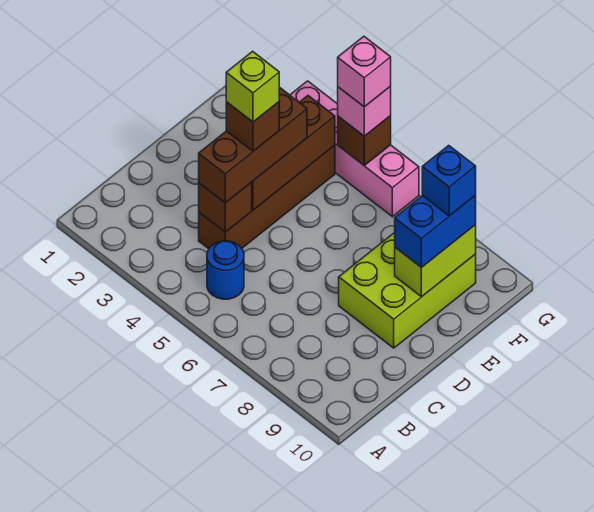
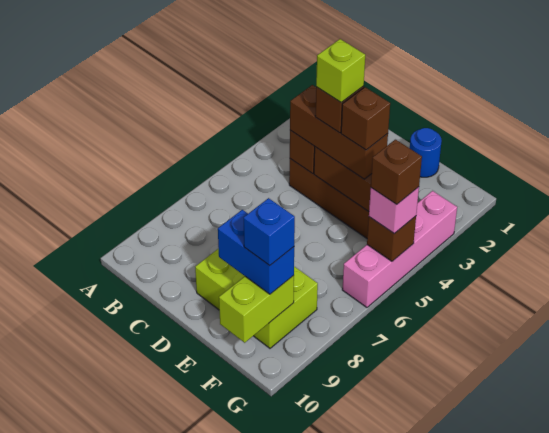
blue 1x1 round brick [207,241,244,299] -> blue 1x1 round brick moved to [410,128,442,177]
none -> brown 1x1 brick [341,87,390,150]
lime 1x2 brick [395,225,476,297] -> lime 1x2 brick turned to [219,275,294,343]
pink 1x1 brick [338,36,391,107] -> brown 1x1 brick [371,140,422,204]

